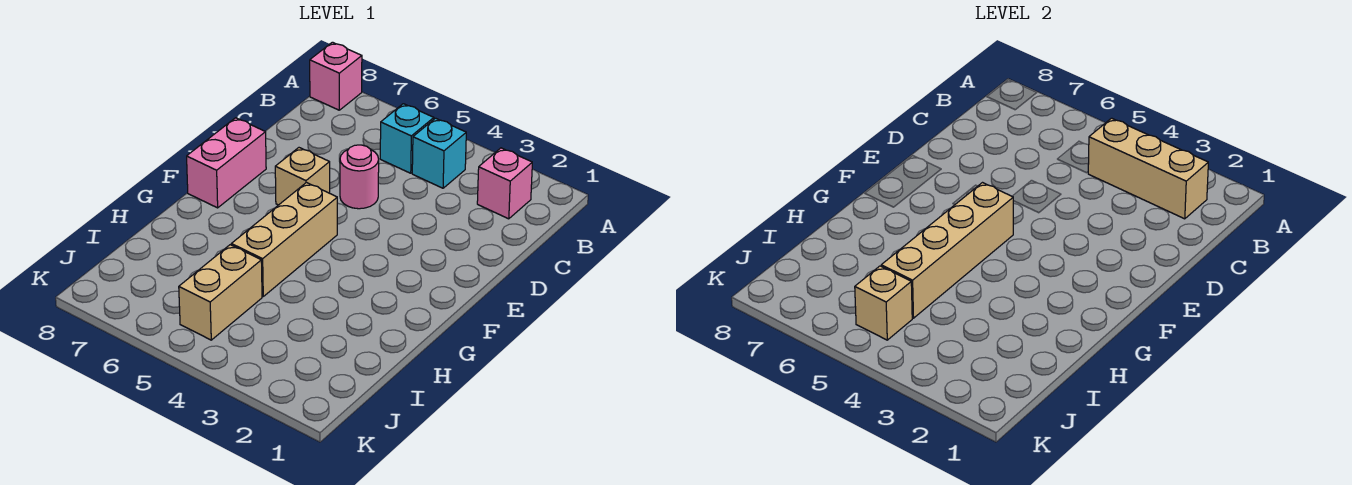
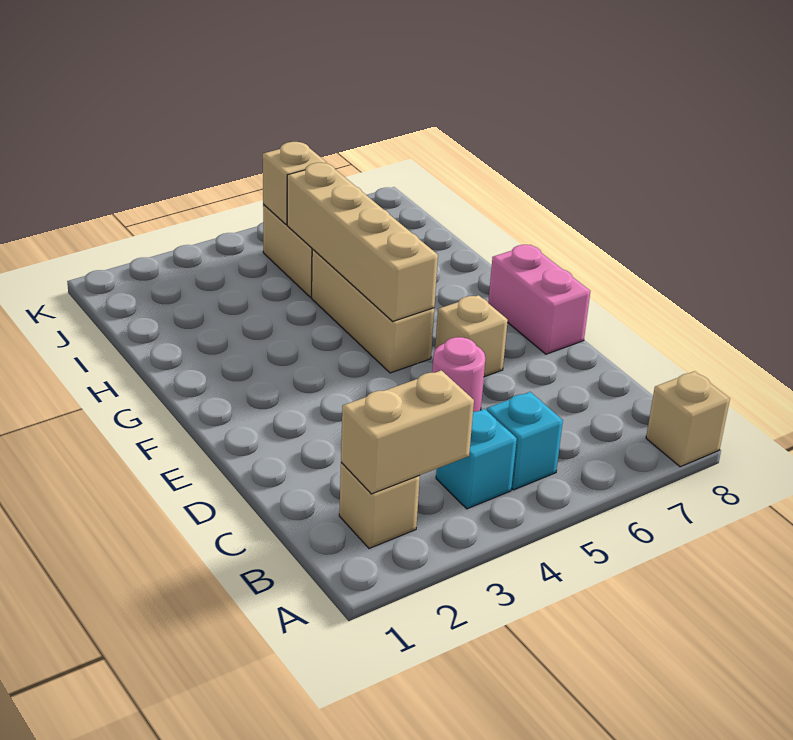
pink 1x1 brick [310,42,362,110] -> tan 1x1 brick [646,371,730,467]
pink 1x1 brick [477,148,532,219] -> tan 1x1 brick [339,463,420,549]
tan 1x3 brick [1088,118,1208,219] -> tan 1x2 brick [341,370,474,494]

